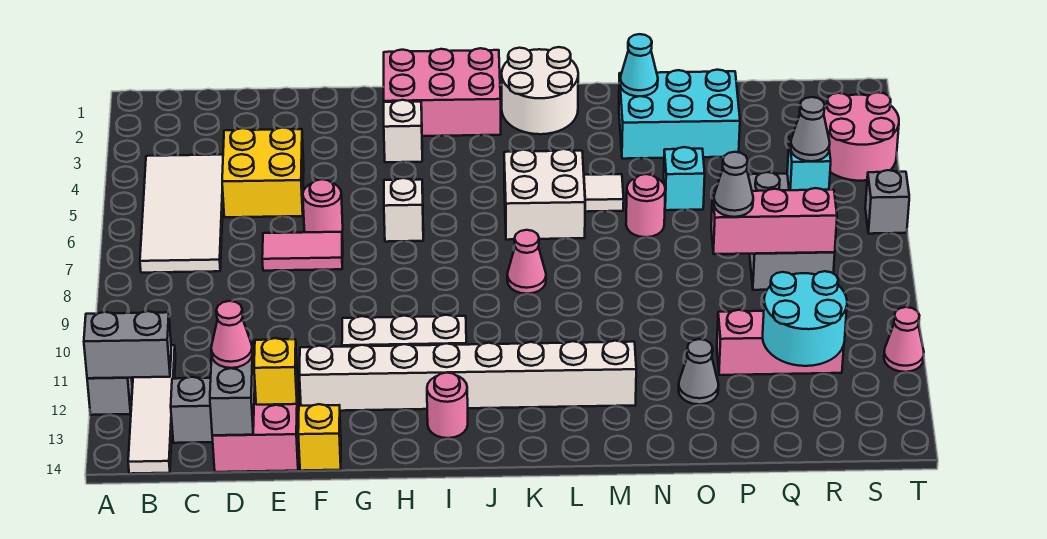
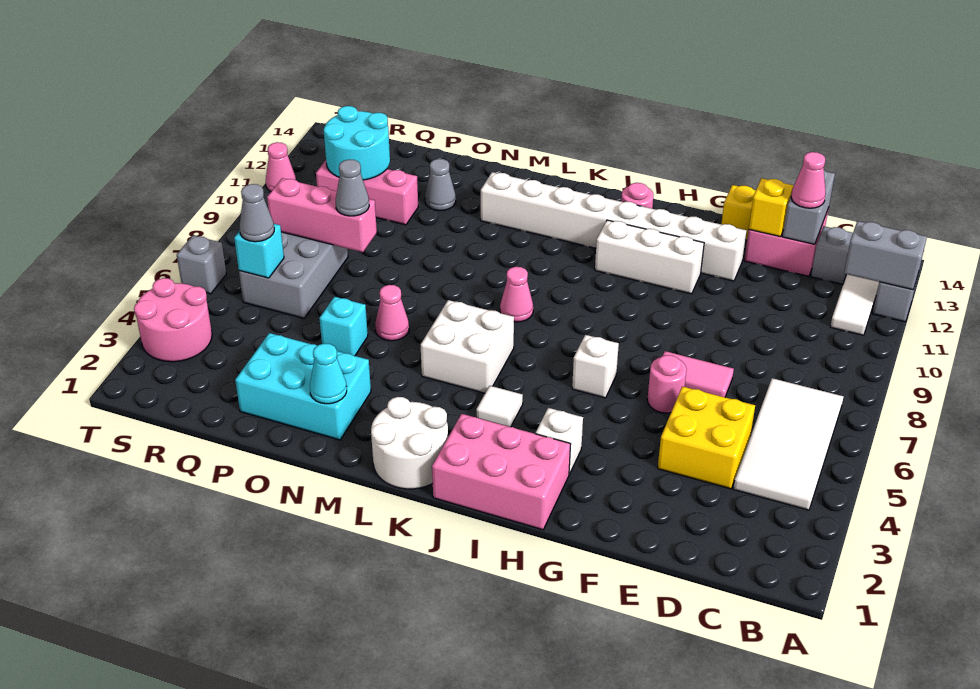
white 1x1 tile [584,174,624,212] -> white 1x1 tile moved to [476,386,523,427]
pink 1x1 round brick [626,174,665,237] -> pink 1x1 cone [375,285,409,341]

